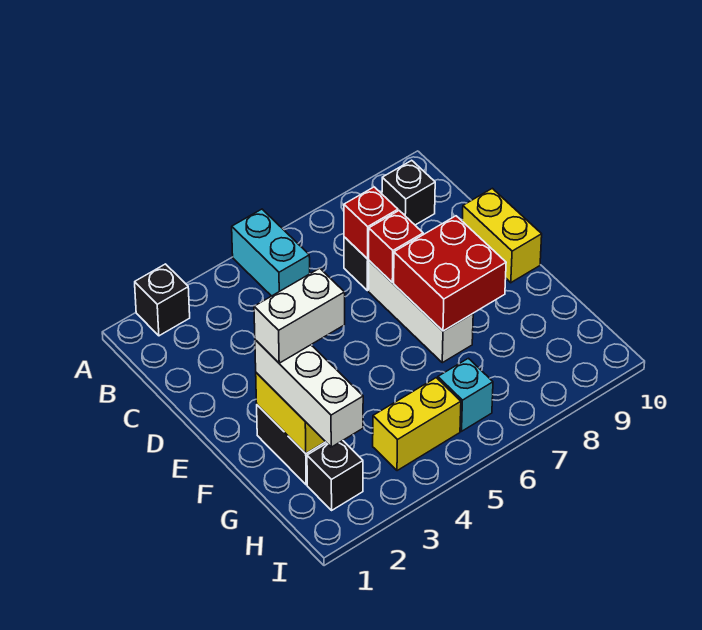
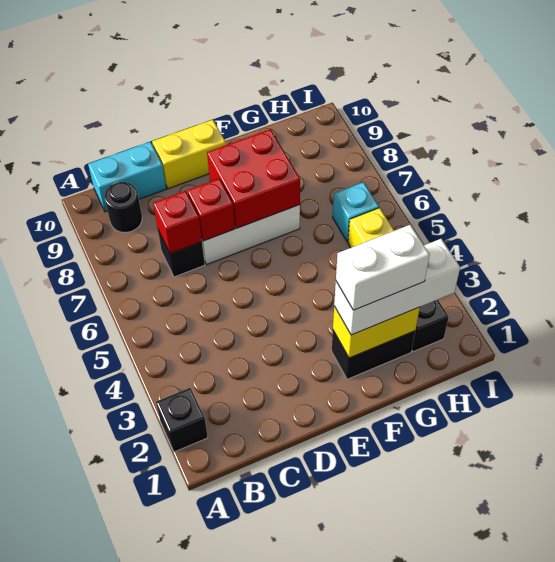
cyan 1x2 brick [232,209,310,296] -> cyan 1x2 brick moved to [88,142,166,212]
black 1x1 brick [382,160,435,225] -> black 1x1 round brick [104,182,142,233]
white 1x2 brick [254,268,345,363] -> white 1x2 brick turned to [336,225,430,310]

